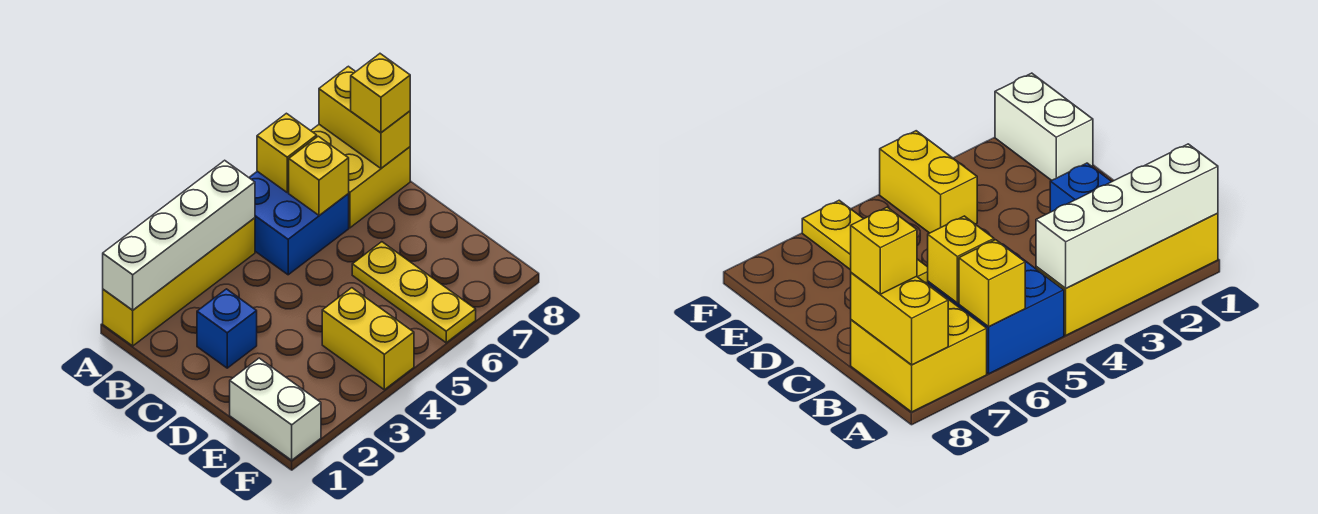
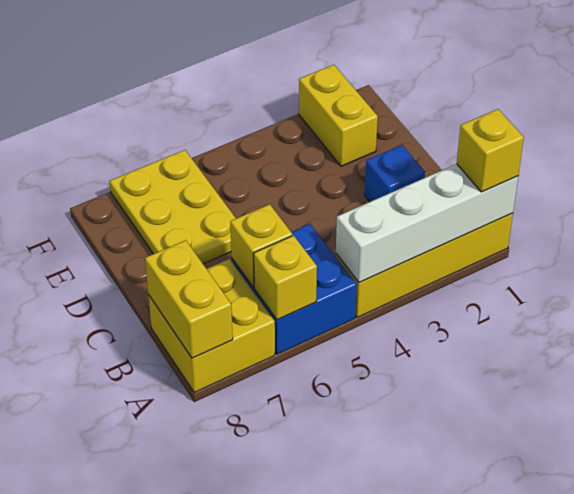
yellow 1x1 brick [351,54,410,133] -> yellow 1x1 brick moved to [457,109,524,192]
yellow 1x3 plate [352,242,476,343] -> yellow 2x3 plate [109,150,236,264]
white 1x2 brick [230,358,321,460] -> none
yellow 1x2 brick [322,288,414,390] -> yellow 1x2 brick moved to [299,65,378,166]

